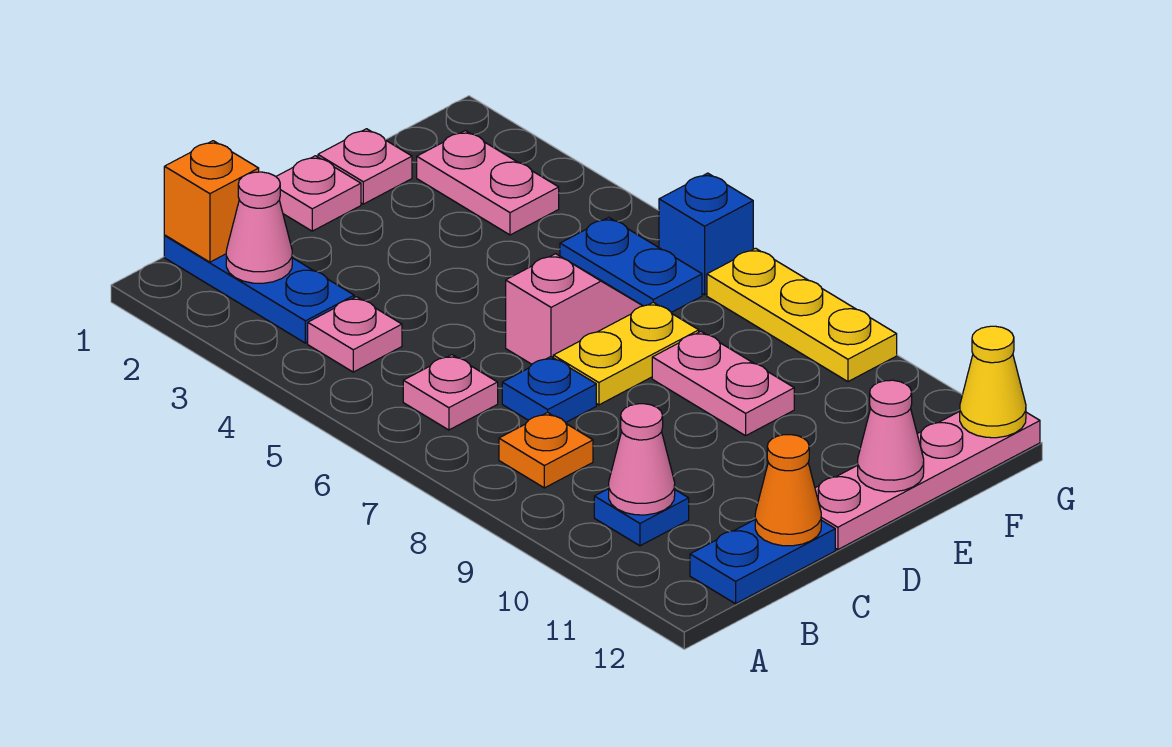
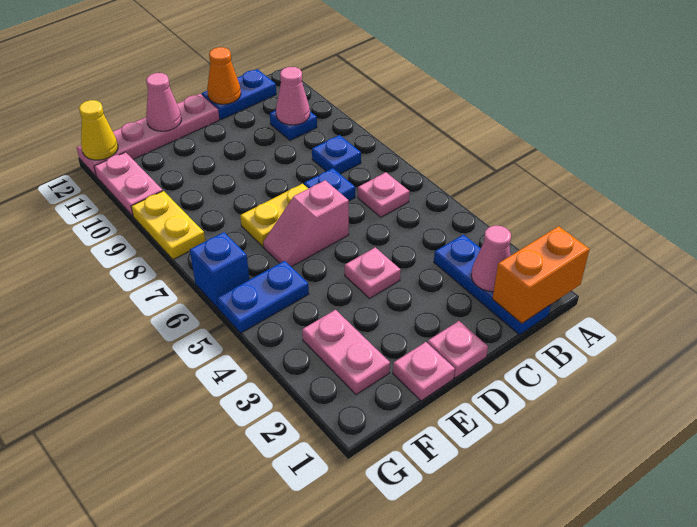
orange 1x1 brick [164,141,259,262] -> orange 1x2 brick [492,226,590,323]
pink 1x1 plate [308,297,402,372] -> pink 1x1 plate moved to [345,247,401,298]
orange 1x1 plate [499,412,593,488] -> blue 1x1 plate [312,135,361,174]
pink 1x2 plate [652,332,794,436] -> pink 1x2 plate moved to [94,152,163,216]
blue 1x2 plate [560,218,702,312] -> blue 1x2 plate turned to [217,261,309,333]
yellow 1x3 plate [707,248,897,382] -> yellow 1x2 plate [131,191,205,259]

